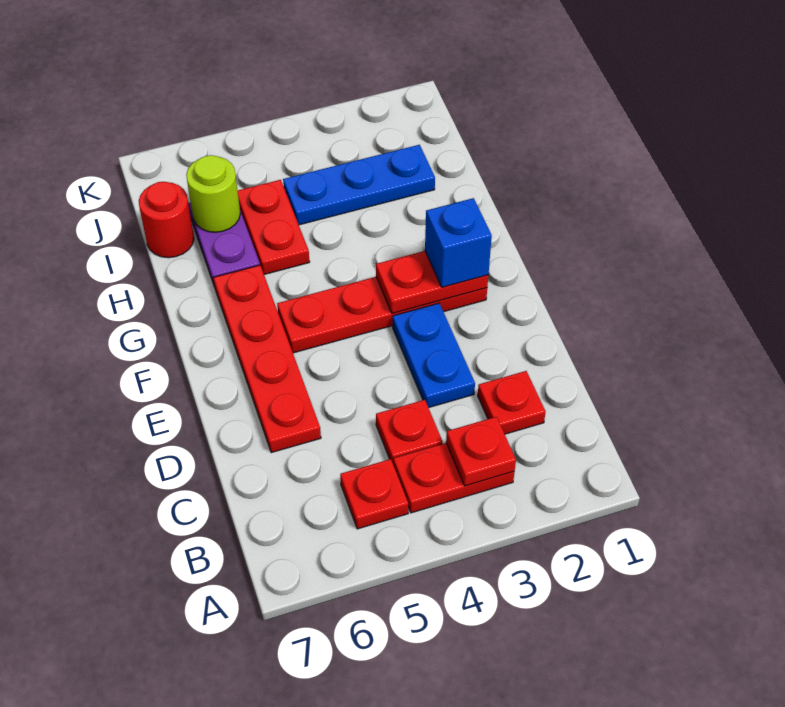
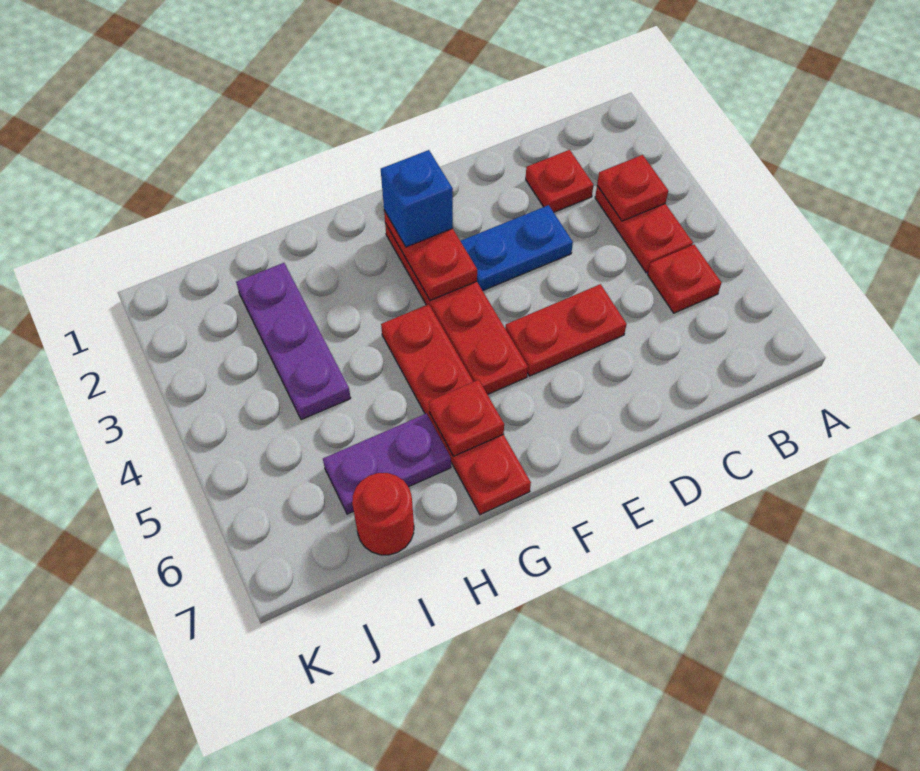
red 1x1 plate [376,400,443,463] -> red 1x1 plate moved to [429,380,504,456]
red 1x4 plate [214,265,321,453] -> red 1x4 plate turned to [381,304,531,515]
red 1x2 plate [238,180,310,275] -> red 1x2 plate moved to [505,284,627,376]
blue 1x3 plate [283,145,435,225] -> purple 1x3 plate [236,263,351,420]
lime 1x1 round brick [186,155,240,232] -> none

